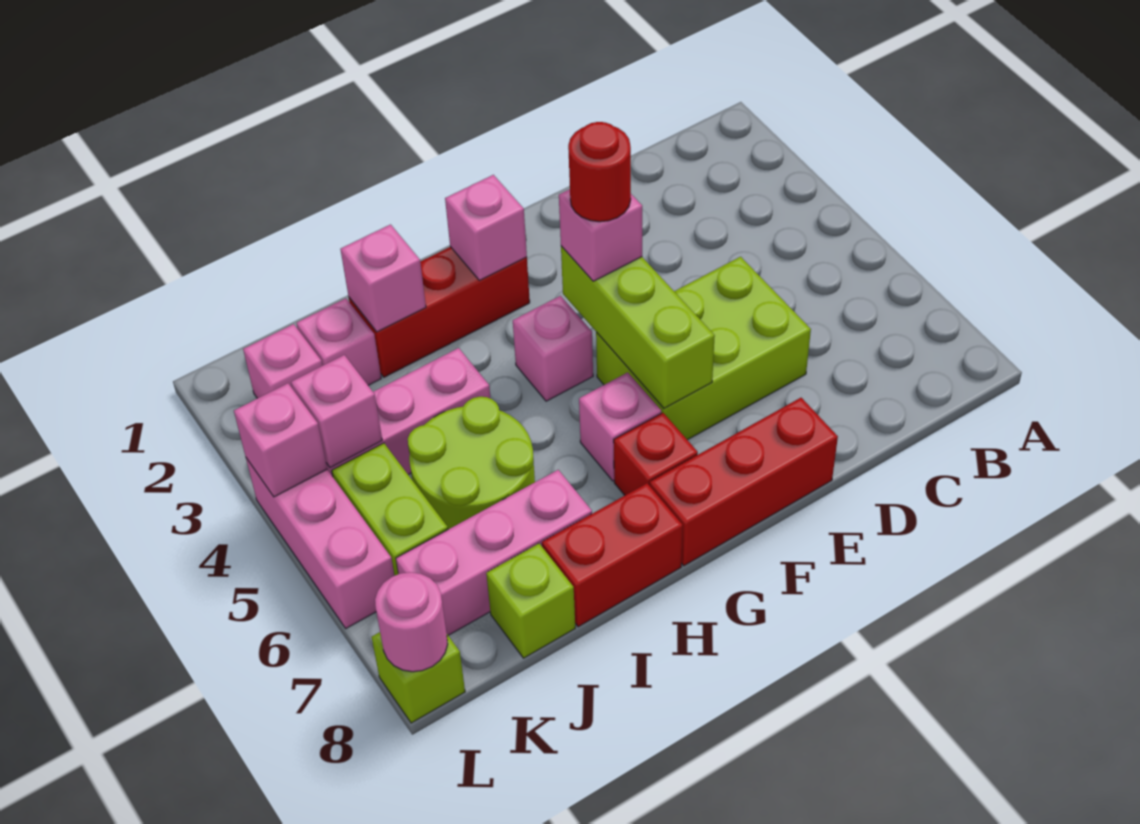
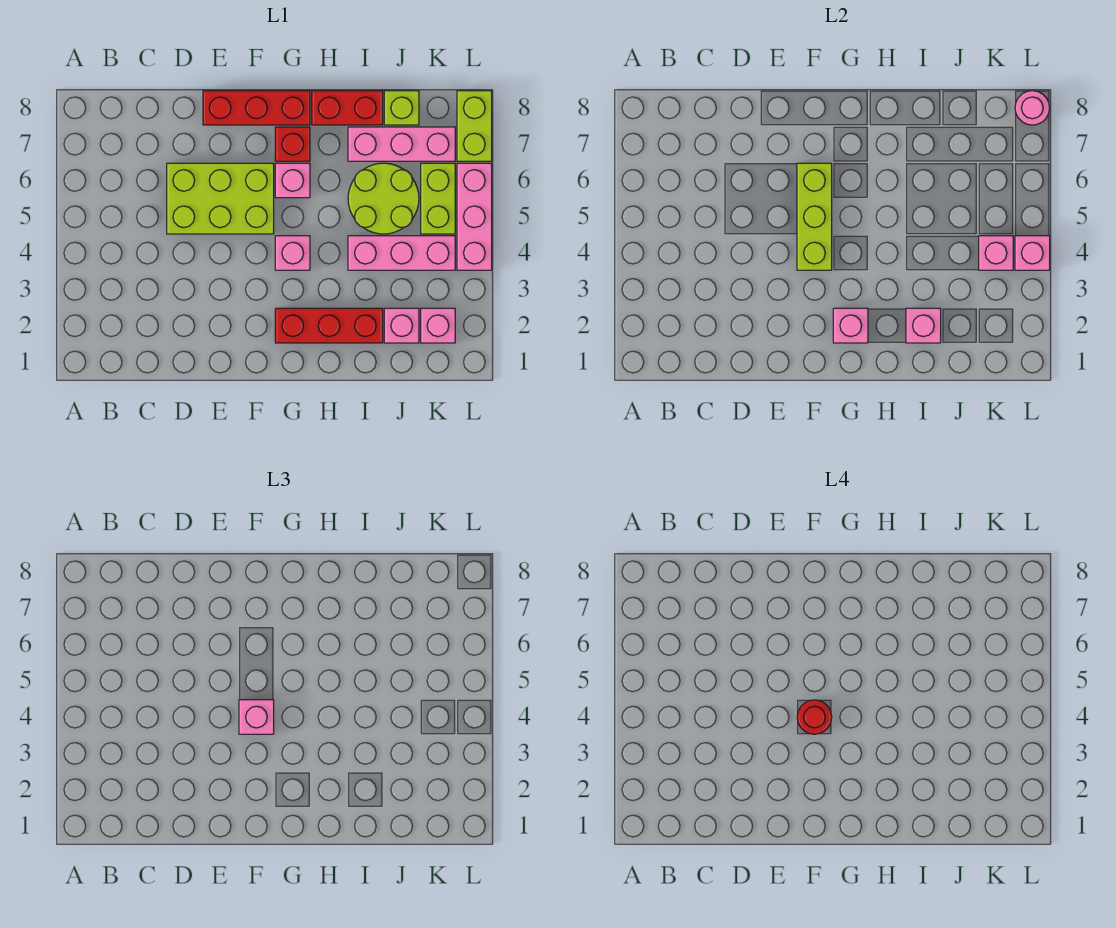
lime 1x1 brick [372,632,465,723] -> lime 1x2 brick [457,91,492,161]

